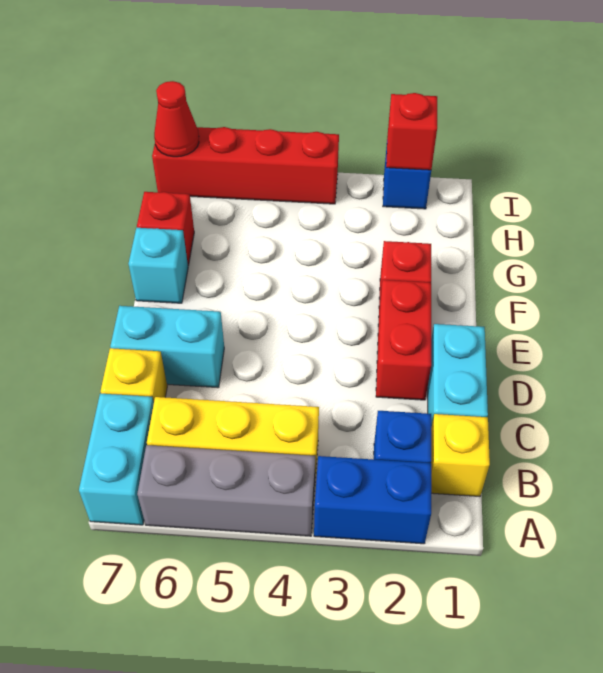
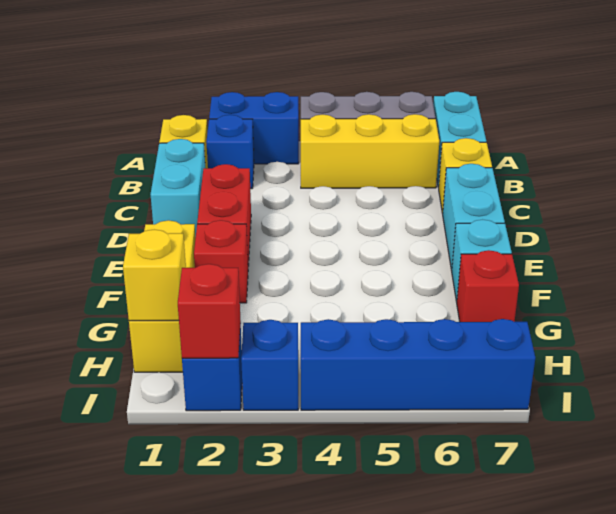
cyan 1x2 brick [110,306,224,388] -> cyan 1x2 brick turned to [442,164,505,271]
none -> yellow 1x3 brick [129,220,196,372]
none -> yellow 1x1 brick [123,229,186,321]
none -> blue 1x1 brick [241,320,298,410]
red 1x4 brick [152,127,339,204] -> blue 1x4 brick [301,319,535,410]
red 1x1 cone [154,81,199,157] -> none

